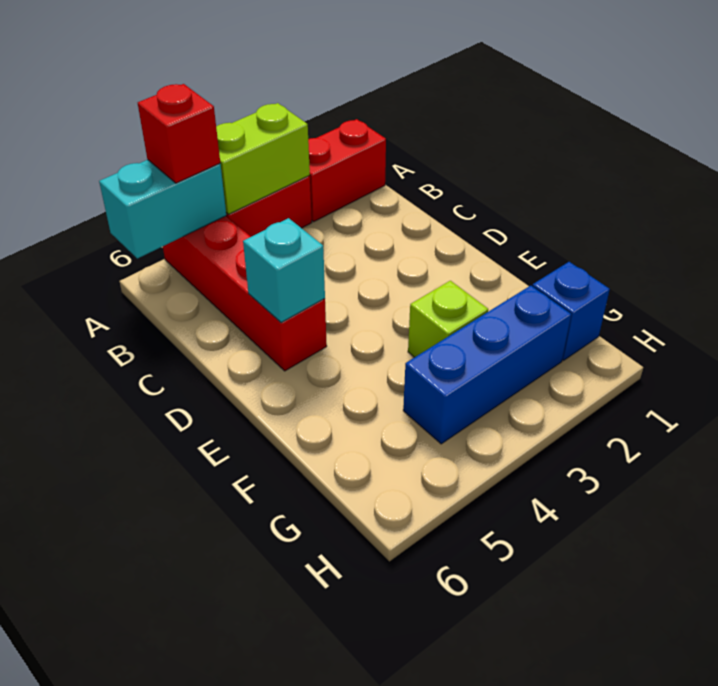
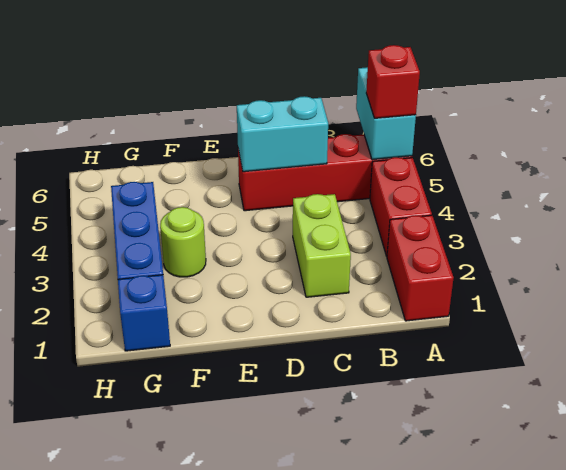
lime 1x2 brick [216,103,310,214] -> lime 1x2 brick moved to [293,194,351,297]
cyan 1x1 brick [243,218,325,323] -> cyan 1x2 brick [237,96,328,172]
lime 1x1 brick [408,281,488,357] -> lime 1x1 round brick [160,207,206,277]

